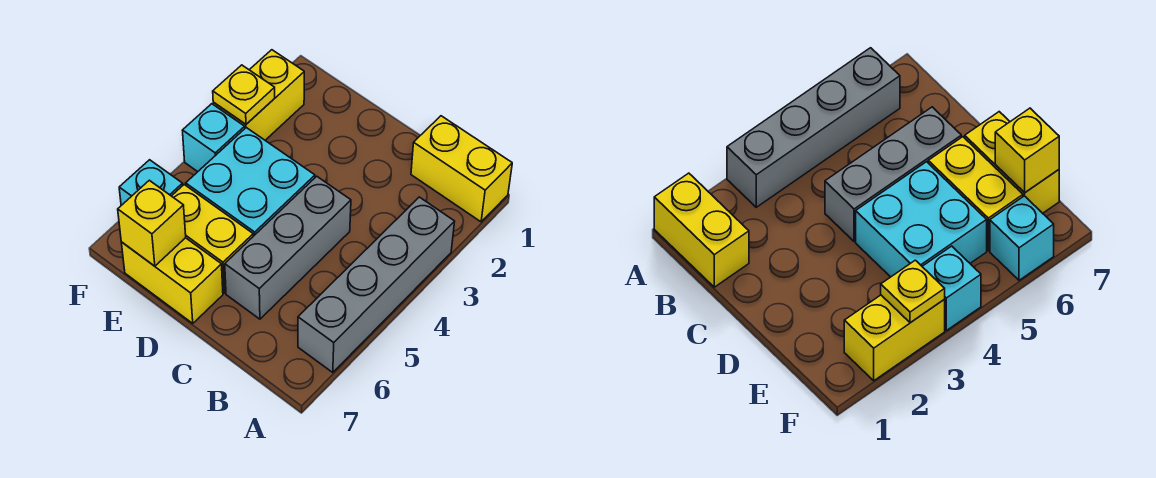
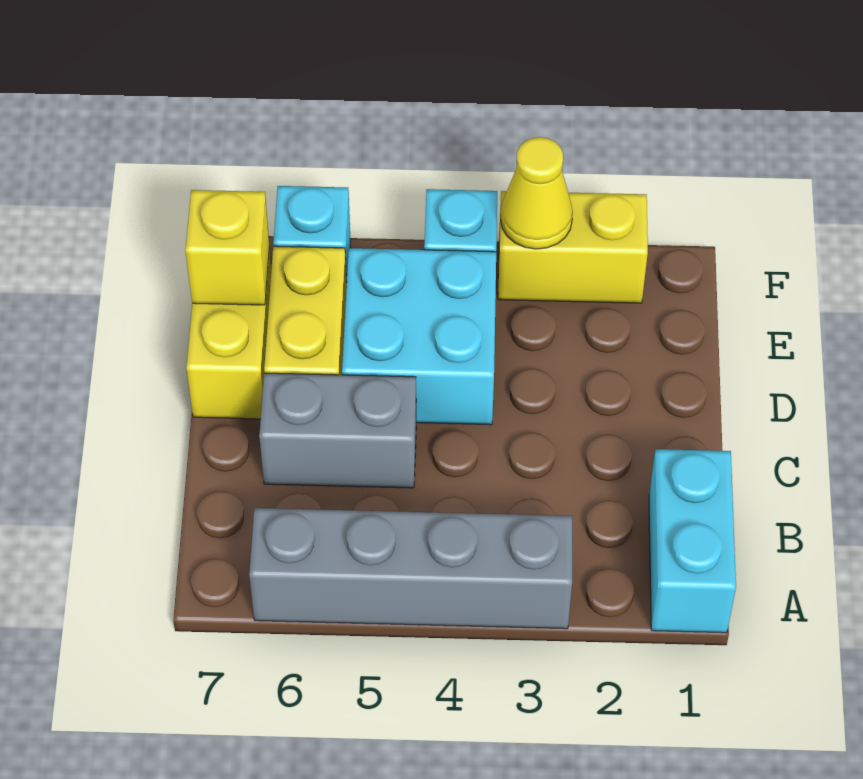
yellow 1x2 brick [411,116,512,222] -> cyan 1x2 brick [649,449,736,633]
grey 1x3 brick [225,176,351,319] -> grey 1x2 brick [259,373,416,488]
yellow 1x1 plate [213,65,275,124] -> yellow 1x1 cone [501,137,573,249]

